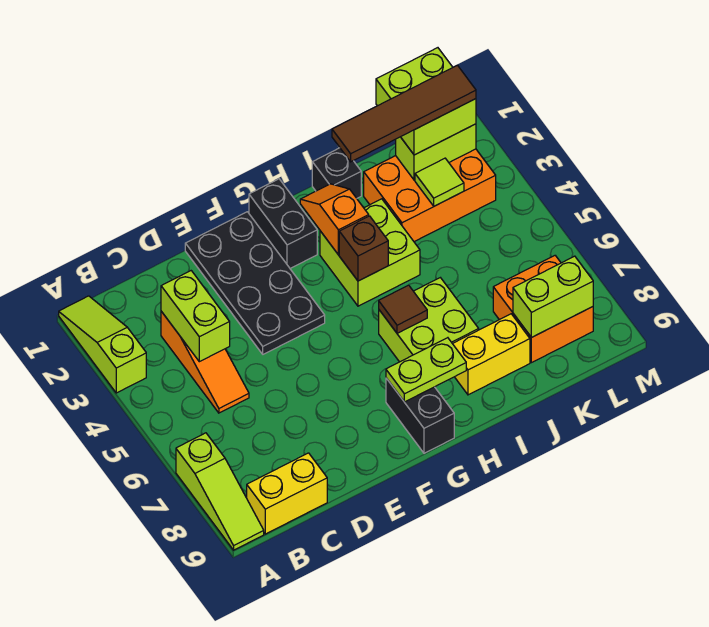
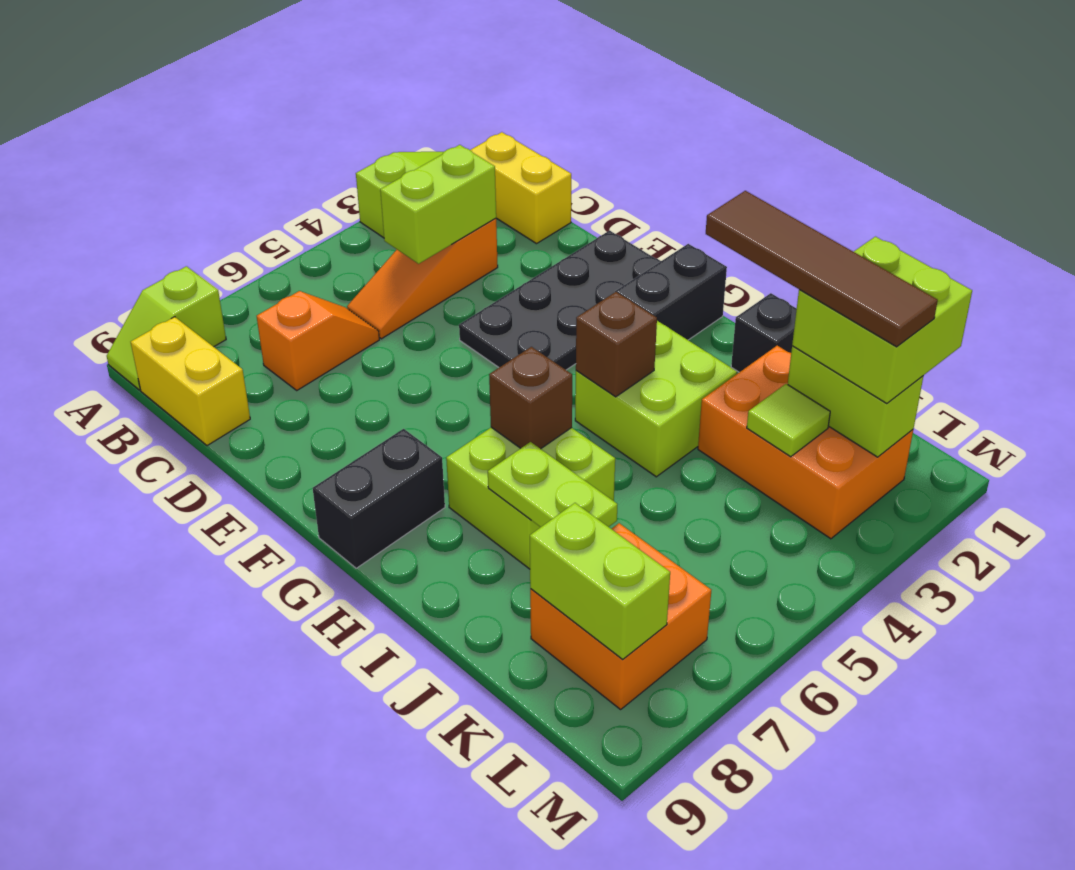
lime 1x3 slope [176,433,264,550] -> lime 1x2 slope [107,266,226,390]
lime 1x2 plate [386,338,466,402] -> lime 1x2 plate moved to [488,442,617,527]
orange 1x2 slope [300,184,369,255] -> orange 1x2 slope moved to [257,291,379,390]
brown 1x1 tile [379,285,427,333] -> brown 1x1 brick [489,347,572,449]
yellow 1x2 brick [453,314,530,395] -> yellow 1x2 brick moved to [471,132,571,244]

